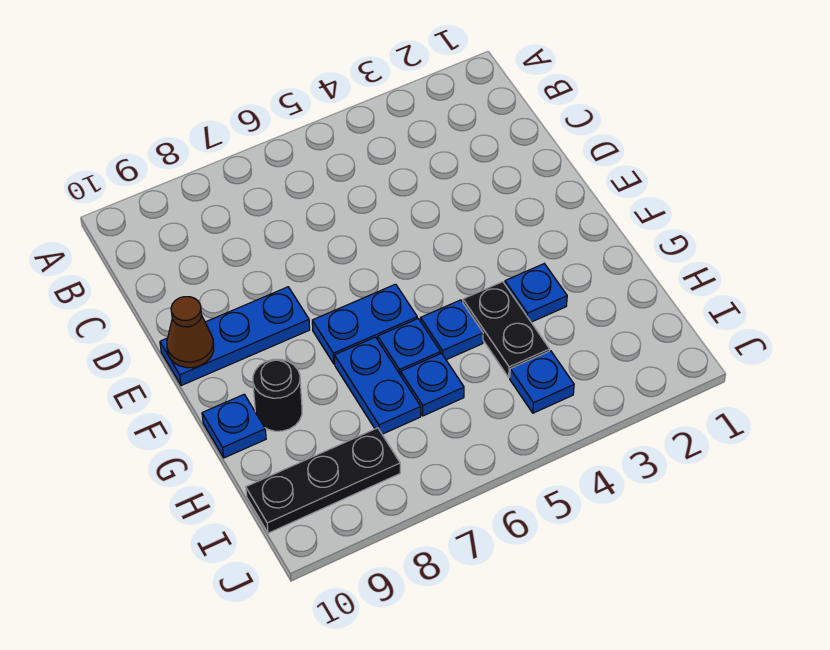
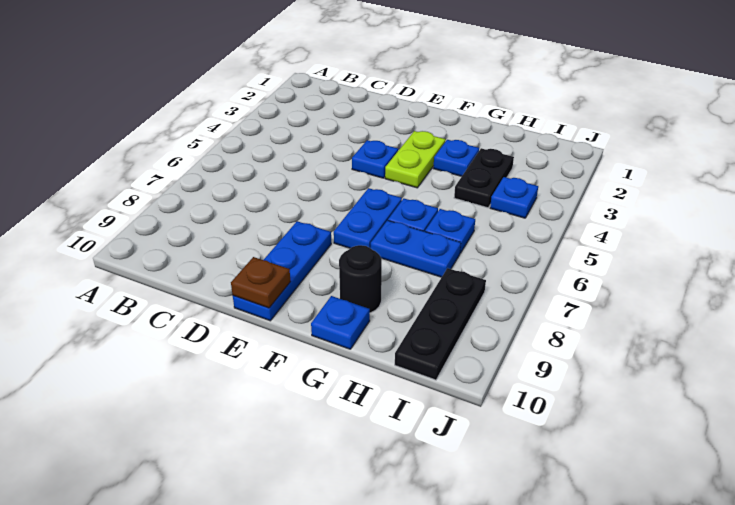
brown 1x1 cone [167,297,214,368] -> brown 1x1 plate [231,257,291,308]
none -> lime 1x2 plate [385,131,445,188]
black 1x2 plate [463,282,550,377] -> black 1x2 plate turned to [454,148,514,208]
blue 1x1 plate [420,300,483,360] -> blue 1x1 plate moved to [352,140,398,178]

